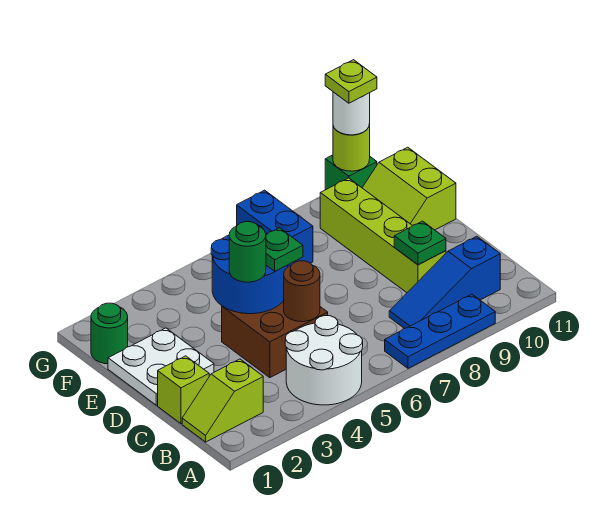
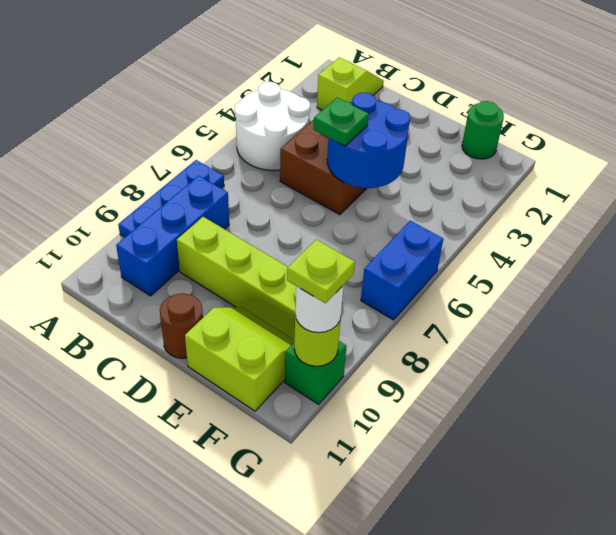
blue 1x3 slope [389,236,500,329] -> blue 1x3 brick [116,176,229,296]
lime 1x1 brick [158,356,209,424] -> none
brown 1x1 round brick [284,261,320,322] -> brown 1x1 round brick moved to [160,294,203,359]
green 1x1 plate [394,221,446,265] -> none
white 2x2 plate [108,328,214,405] -> none
green 1x1 round brick [229,222,266,282] -> none
blue 1x2 brick [237,190,313,267] -> blue 1x2 brick turned to [361,221,443,320]

